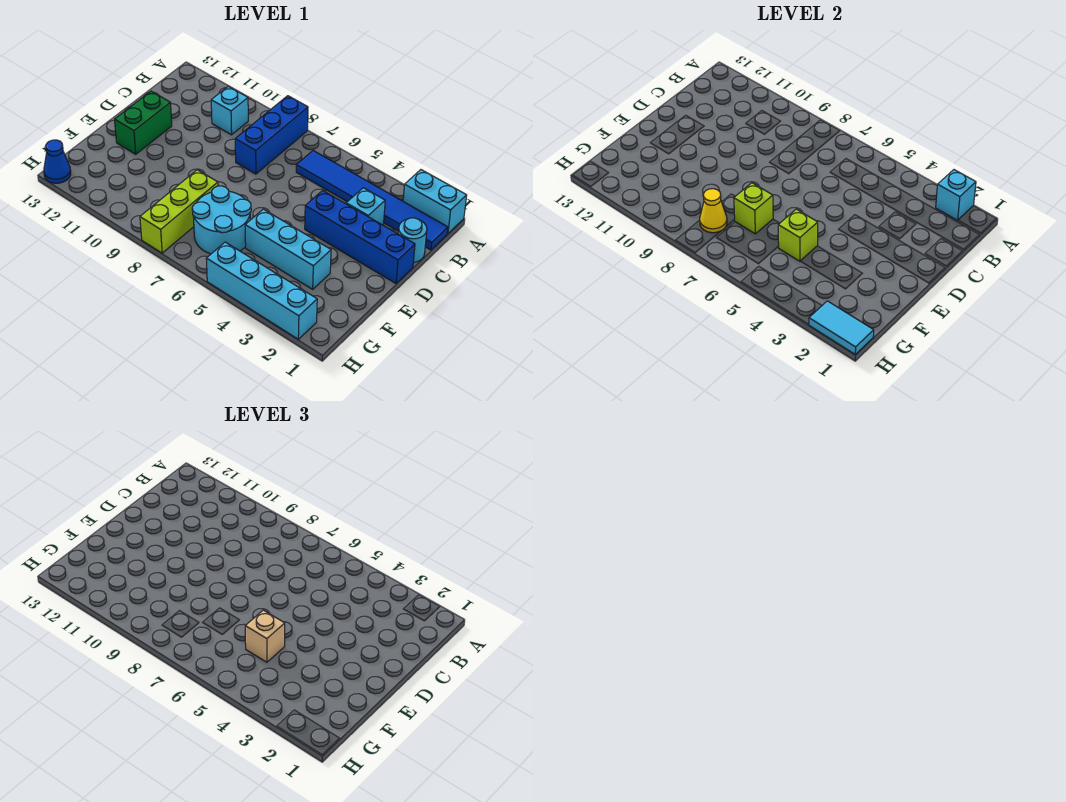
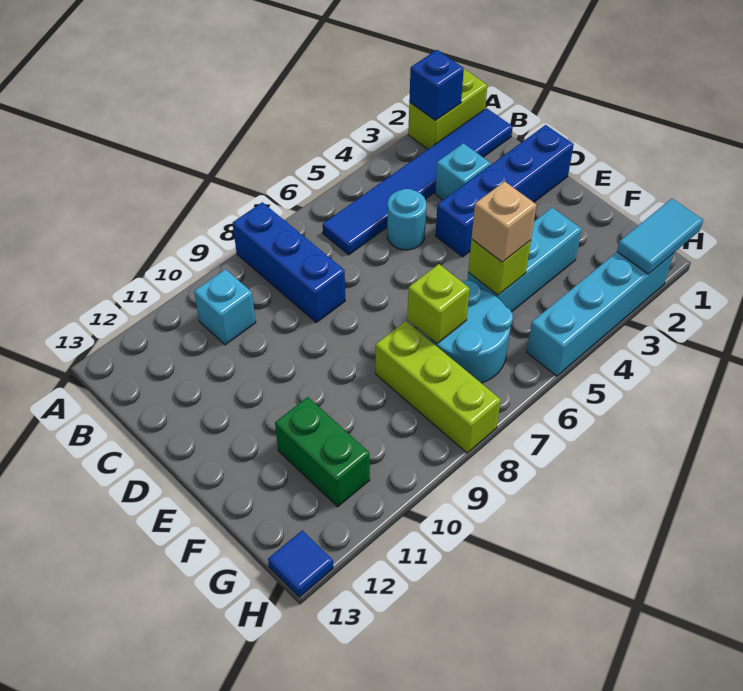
cyan 1x2 brick [403,170,467,234] -> lime 1x2 brick [408,69,487,149]
cyan 1x1 brick [936,170,976,220] -> blue 1x1 brick [409,50,464,121]
cyan 1x1 round brick [398,218,427,262] -> cyan 1x1 round brick moved to [387,189,426,250]
green 1x2 brick [115,91,172,154] -> green 1x2 brick moved to [275,397,370,507]
yellow 1x1 cone [700,189,727,233] -> none
blue 1x1 cone [44,140,71,183] -> blue 1x1 tile [268,530,333,597]

